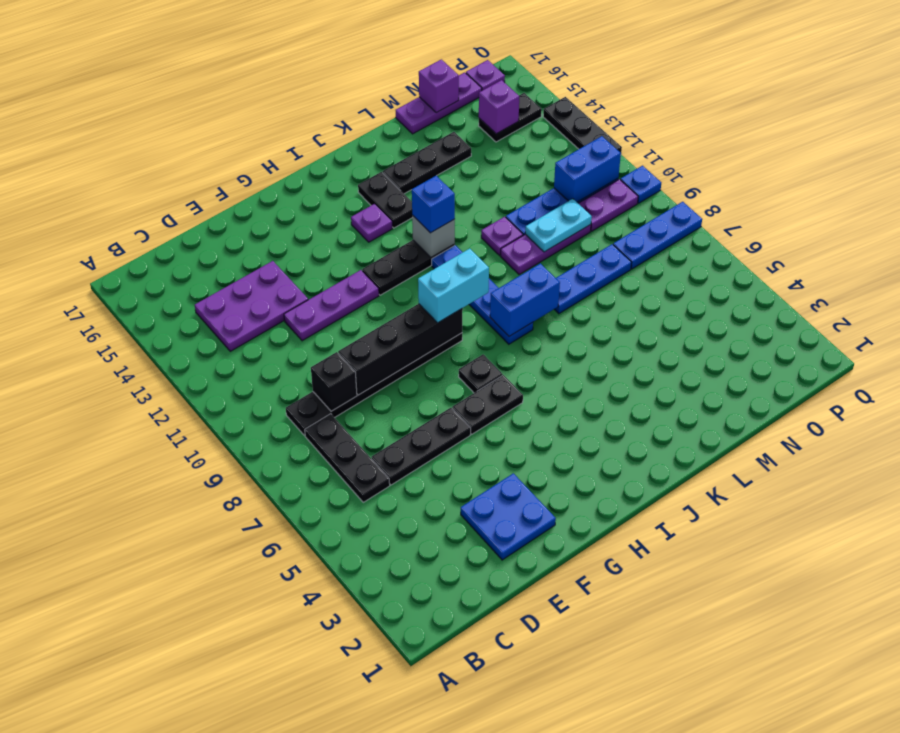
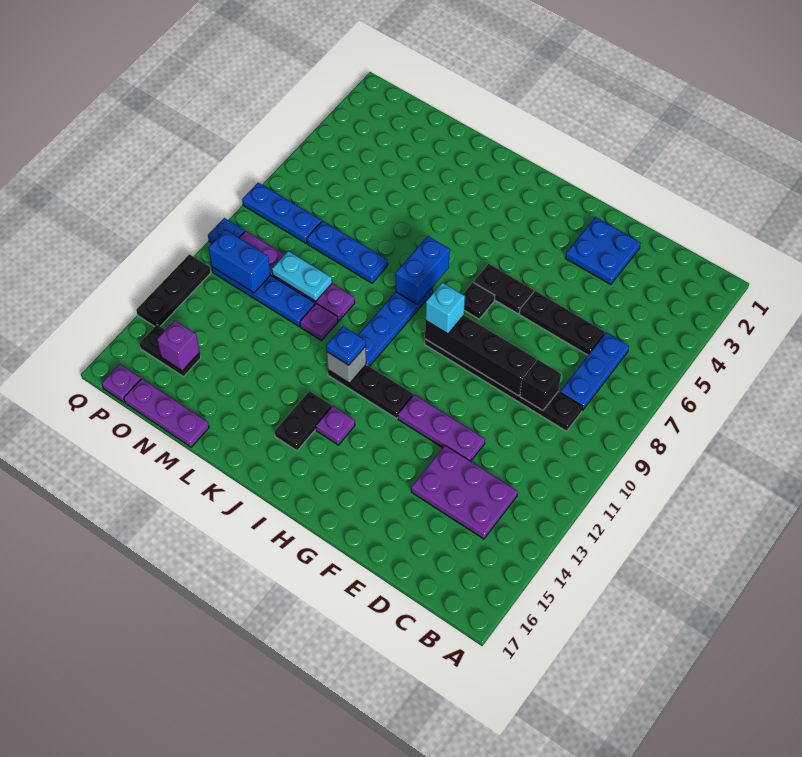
black 1x3 plate [305,414,390,502] -> blue 1x3 plate [560,333,629,411]
cyan 1x2 brick [418,248,489,323] -> cyan 1x1 brick [425,283,465,334]
blue 1x2 brick [490,263,560,336] -> blue 1x2 brick turned to [395,236,450,304]
blue 1x1 brick [412,176,455,233] -> blue 1x1 plate [326,327,366,365]
black 1x3 plate [383,132,471,194] -> none
purple 1x1 brick [419,59,459,113] -> none

